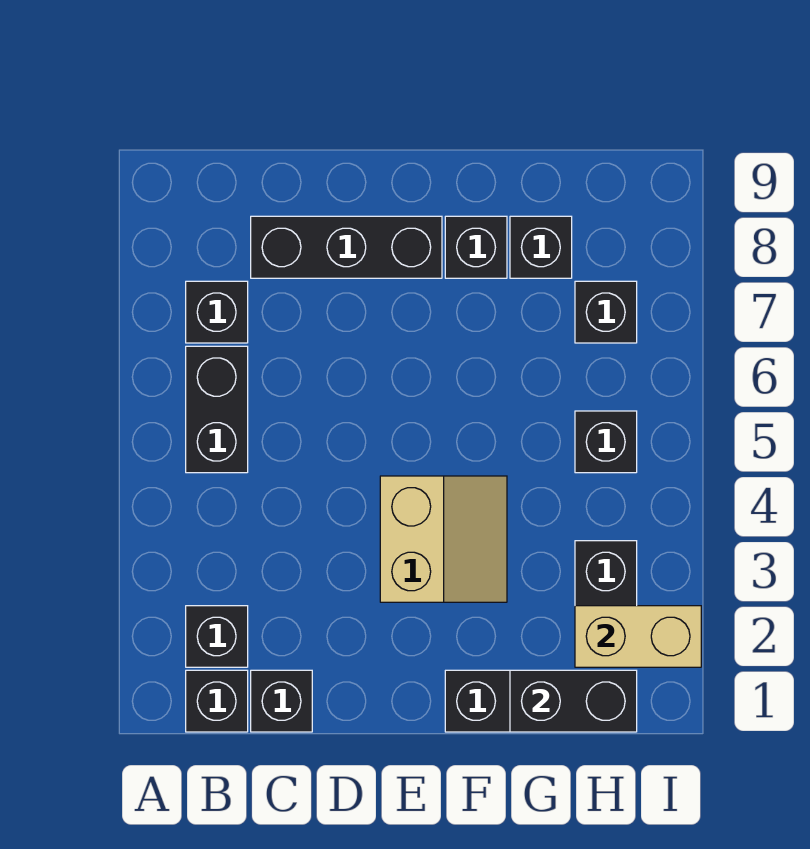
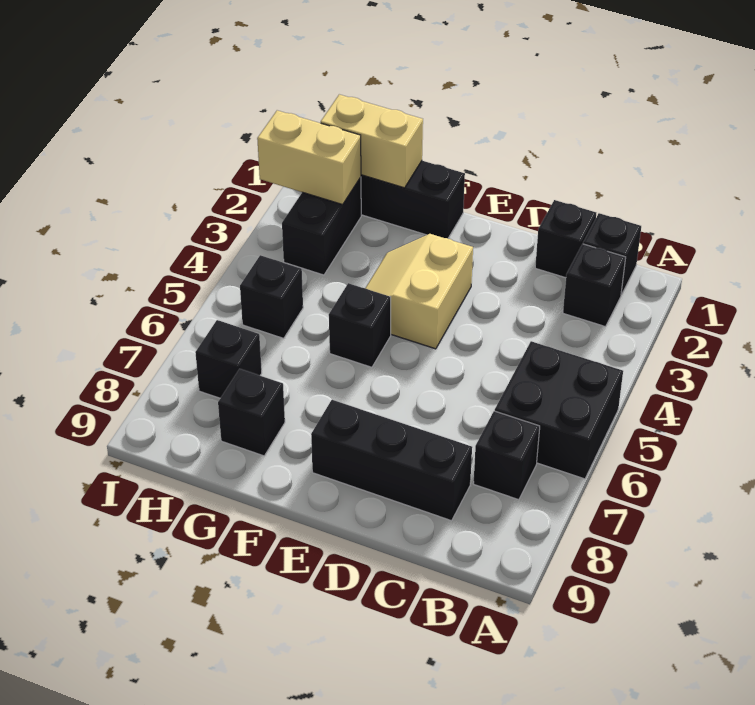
black 1x2 brick [186,346,248,473] -> black 2x2 brick [495,341,623,479]
black 1x1 brick [445,216,507,278] -> black 1x1 brick moved to [329,283,391,367]
black 1x2 brick [510,670,637,732] -> tan 1x2 brick [321,94,423,188]

